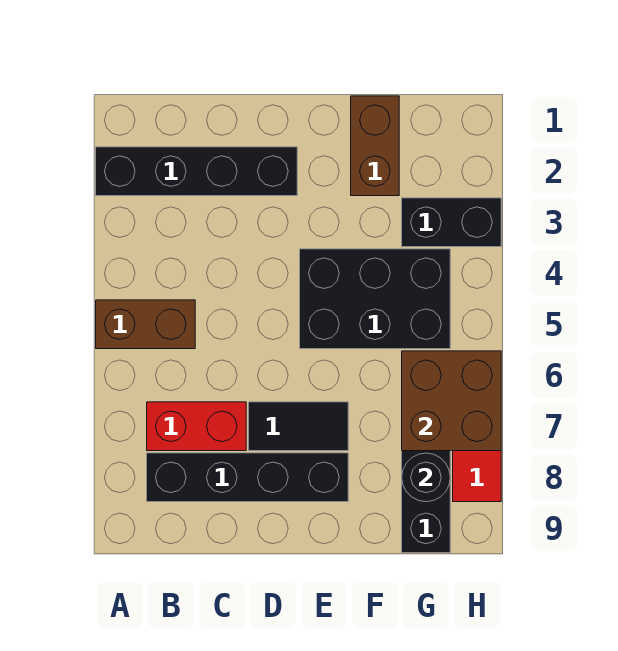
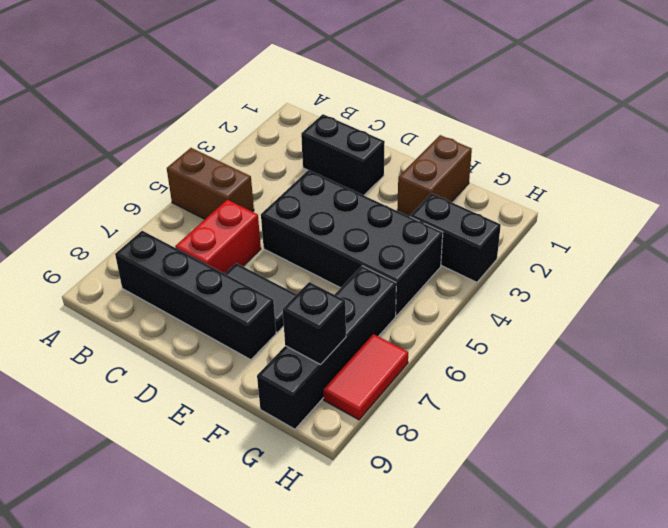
black 1x4 brick [96,147,297,196] -> black 1x2 brick [301,114,385,195]
red 1x2 brick [147,402,246,451] -> red 1x2 brick turned to [175,200,261,274]
black 2x3 brick [300,249,450,349] -> black 2x4 brick [261,170,443,316]
brown 2x2 brick [402,351,501,451] -> none
black 1x1 round brick [402,453,450,502] -> black 1x1 brick [283,282,346,365]

